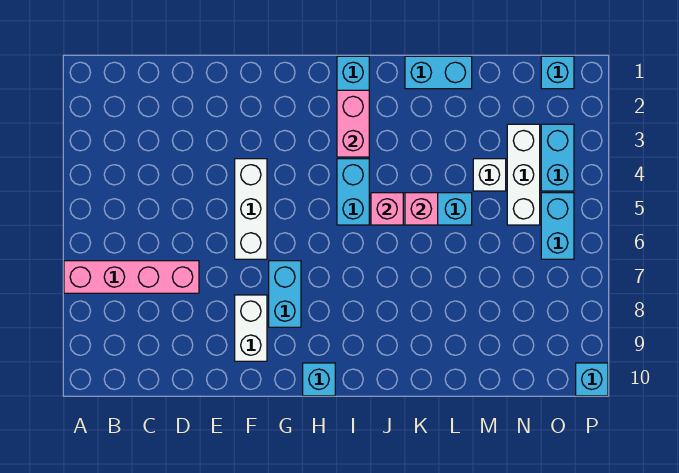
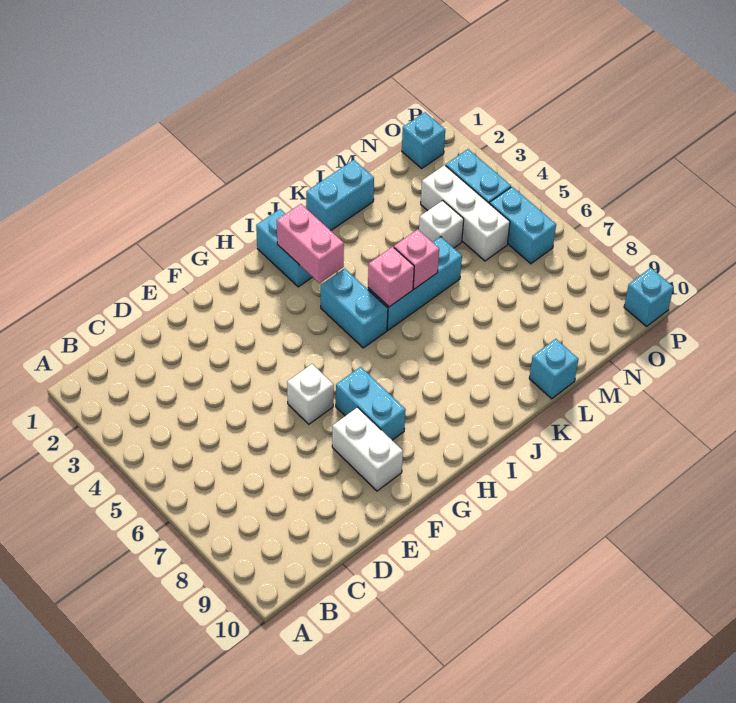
pink 1x4 brick [64,261,199,293] -> none
white 1x3 brick [235,159,267,259] -> white 1x1 brick [287,364,334,424]
cyan 1x1 brick [303,363,335,396] -> cyan 1x1 brick moved to [529,339,578,399]

